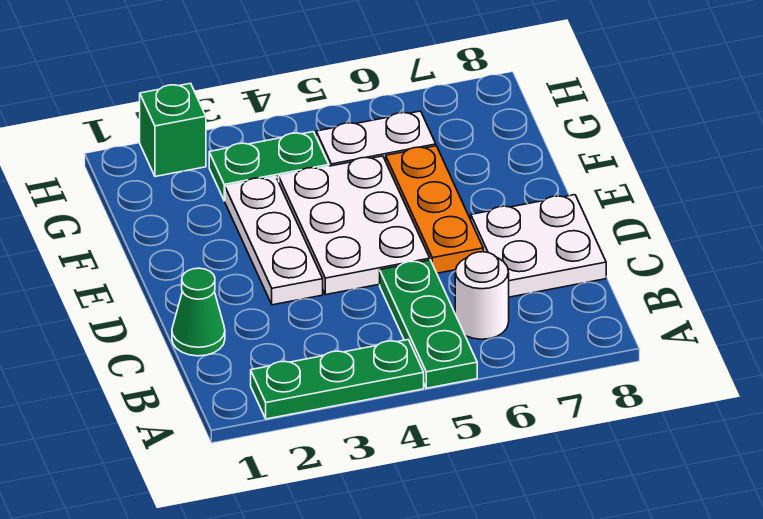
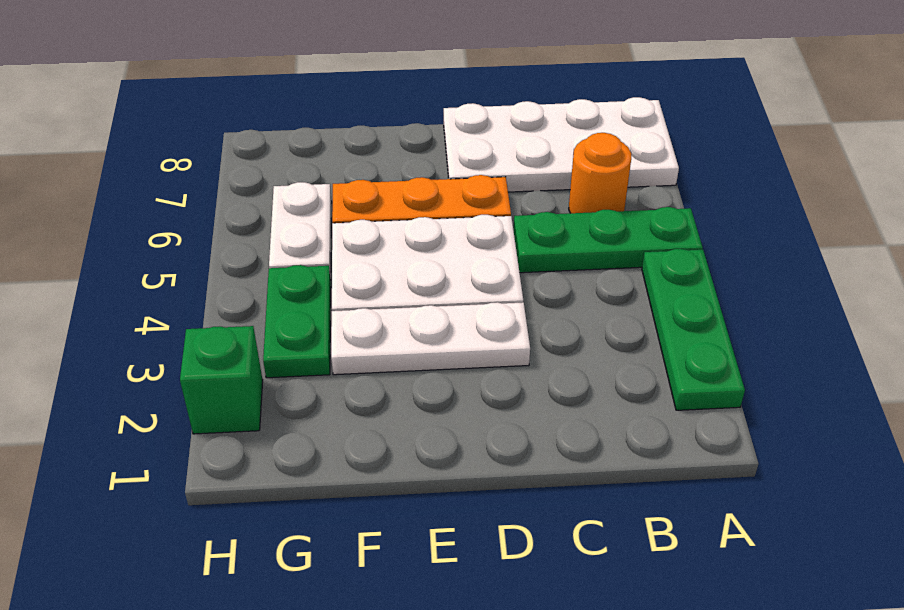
white 1x1 round brick [455,252,509,339] -> orange 1x1 round brick [569,133,631,213]
green 1x1 cone [172,268,225,356] -> none
white 2x2 plate [471,195,606,297] -> white 2x4 plate [444,97,679,192]

